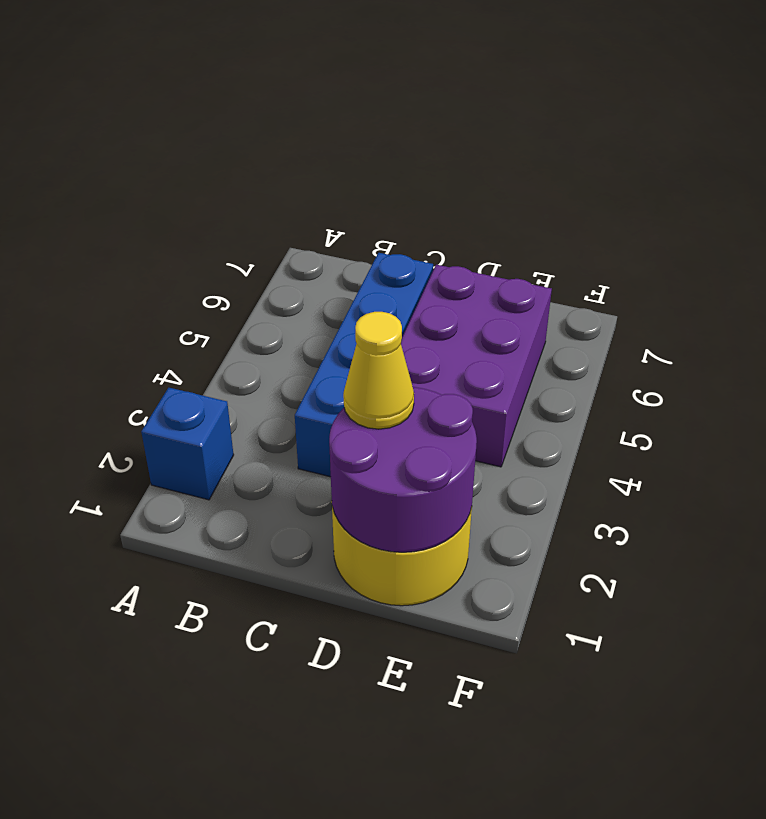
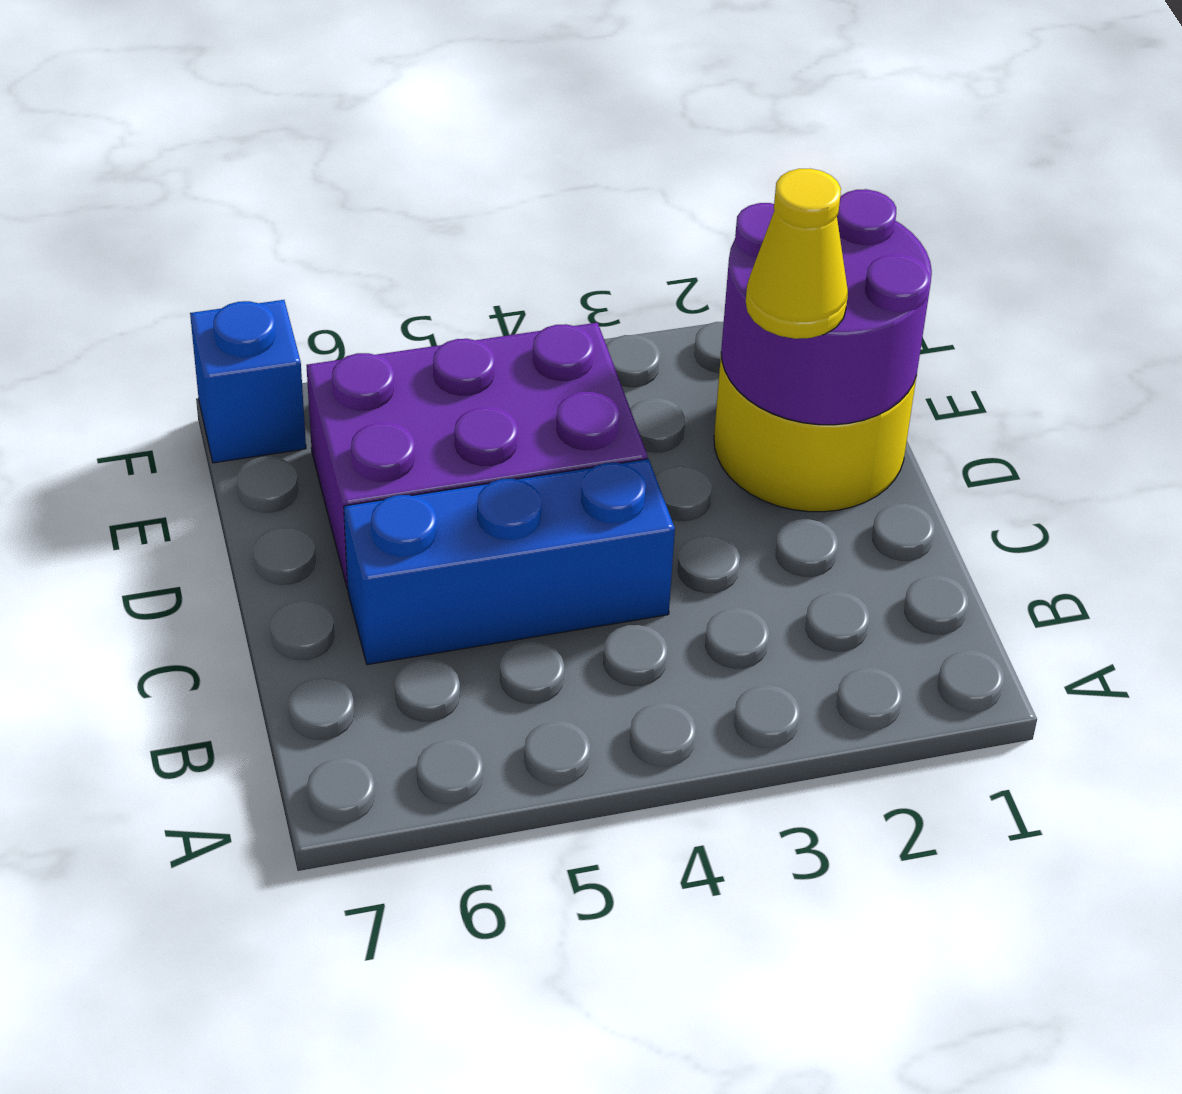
blue 1x1 brick [141,388,234,500] -> blue 1x1 brick moved to [190,300,306,463]
blue 1x4 brick [295,253,433,477] -> blue 1x3 brick [344,459,675,665]

